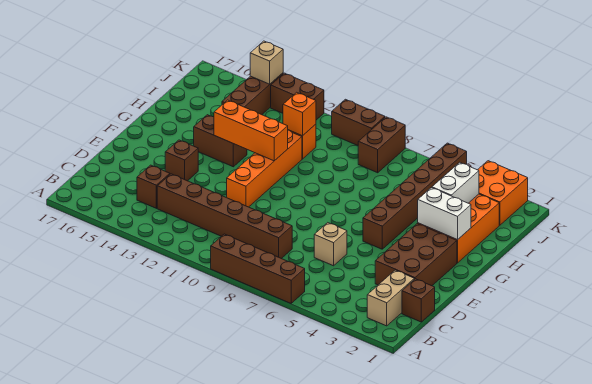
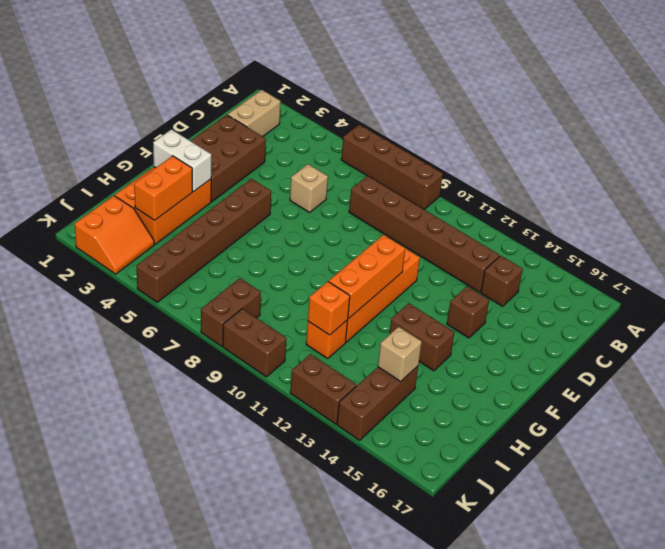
brown 1x1 brick [402,279,435,322] -> none
orange 1x3 brick [214,100,288,161] -> orange 1x3 brick turned to [329,235,405,319]
white 1x2 brick [432,162,479,203] -> orange 1x2 brick [134,156,192,220]
orange 2x2 brick [478,161,528,225] -> orange 2x2 slope [75,196,154,274]
tan 1x1 brick [250,41,283,84] -> tan 1x1 brick moved to [378,327,422,382]

